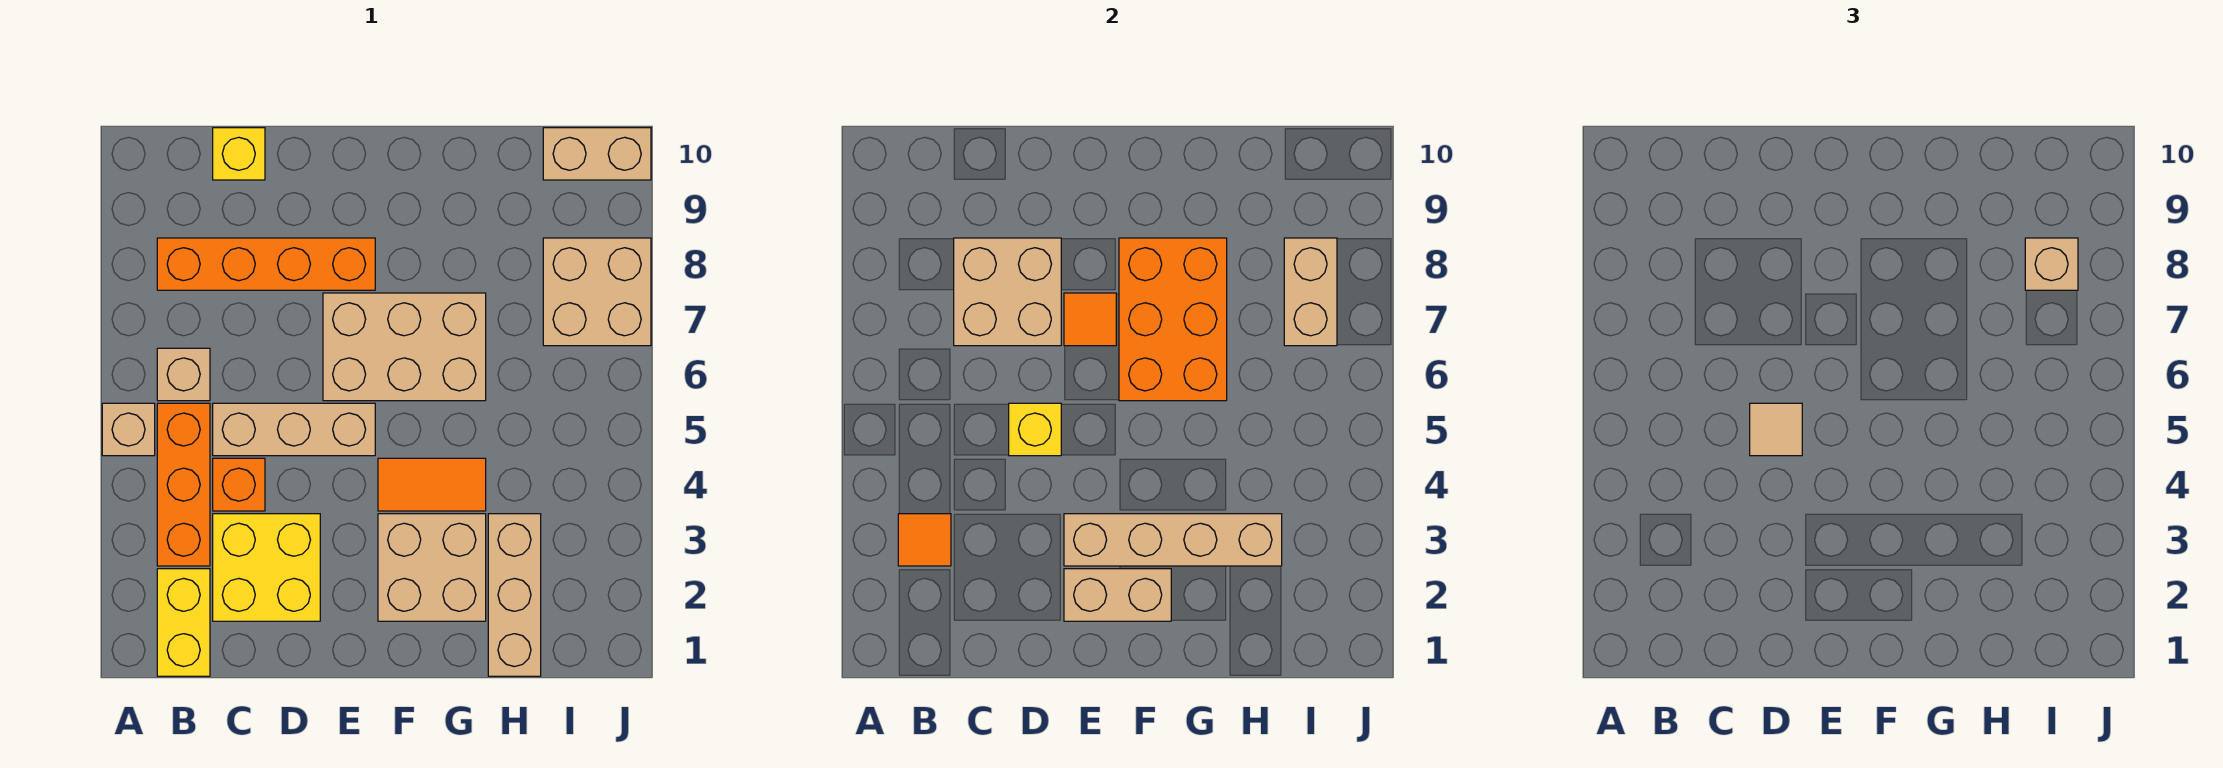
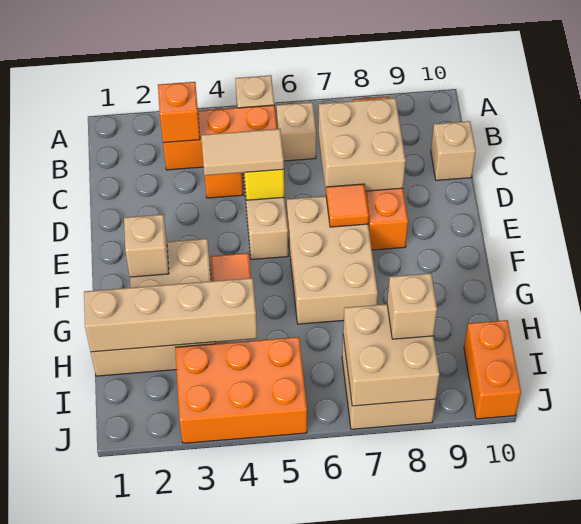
yellow 1x2 brick [157,569,210,676] -> none
orange 1x1 tile [898,514,951,566] -> orange 1x1 brick [158,82,200,143]
yellow 2x2 brick [213,514,320,621] -> none
yellow 1x1 brick [213,128,265,180] -> tan 1x1 brick [431,121,476,180]
tan 1x1 tile [1750,403,1802,456] -> tan 1x2 tile [201,129,284,175]
tan 1x2 brick [1064,569,1171,621] -> tan 1x1 brick [124,214,169,277]
tan 1x4 brick [1064,514,1282,566] -> tan 1x4 brick turned to [84,278,257,352]
orange 2x3 brick [1119,238,1227,401] -> orange 2x3 brick moved to [175,337,307,443]
tan 1x2 brick [1284,238,1337,346] -> tan 2x2 brick [343,304,440,406]
tan 1x2 brick [543,128,651,180] -> orange 1x2 brick [464,320,521,419]

